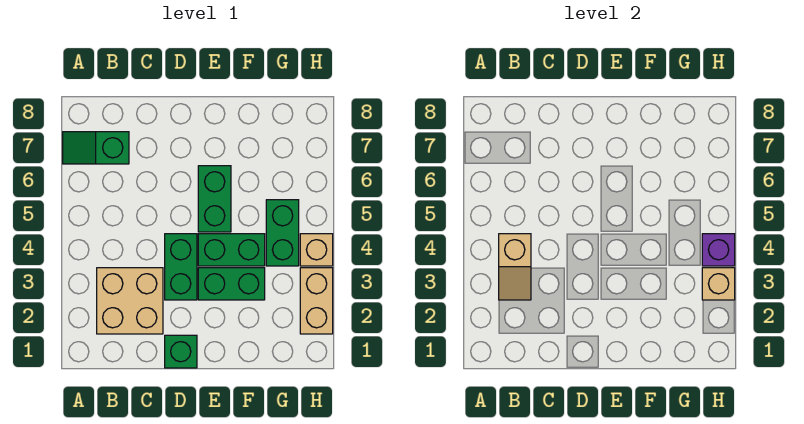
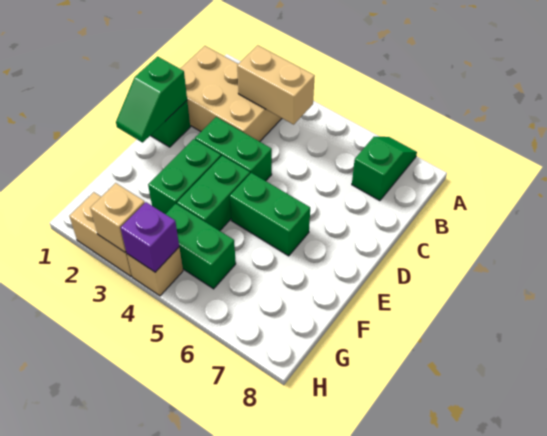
tan 2x2 brick [97,268,163,334] -> tan 2x3 brick [180,46,282,142]
tan 1x2 slope [499,234,531,300] -> tan 1x2 brick [237,45,315,124]
none -> green 1x2 slope [116,57,187,142]

